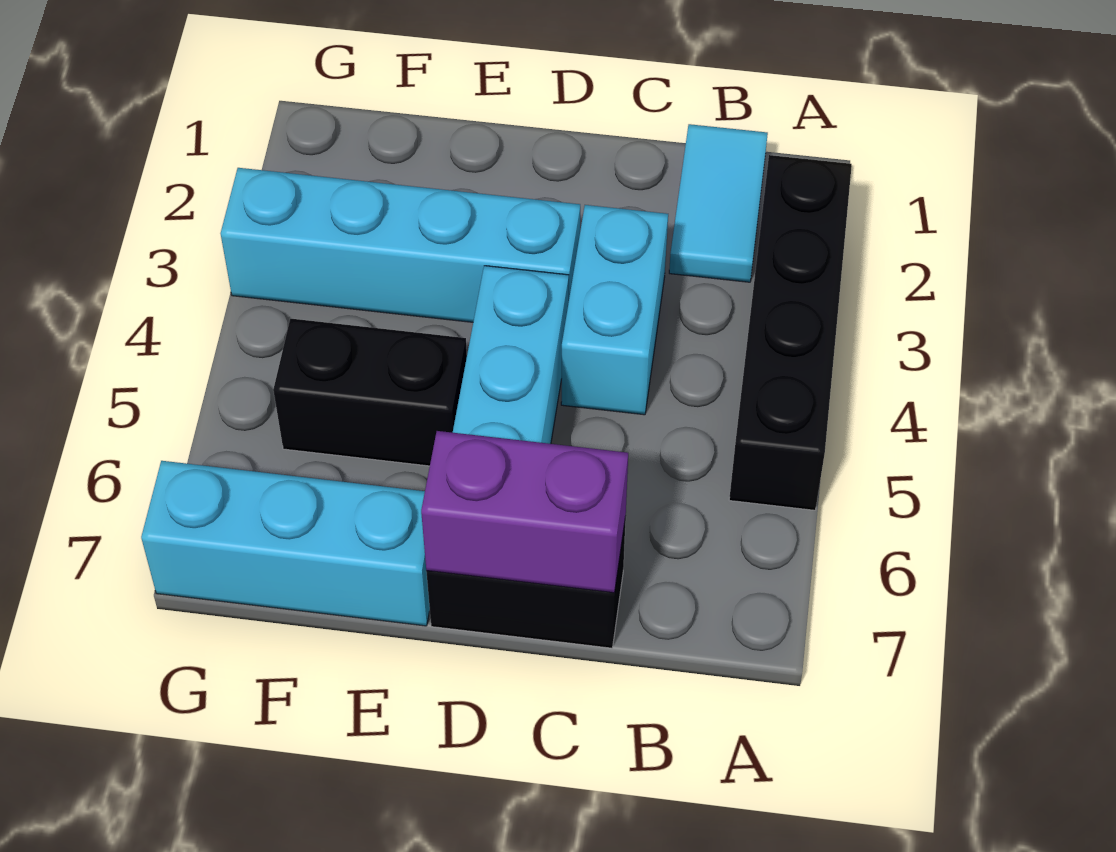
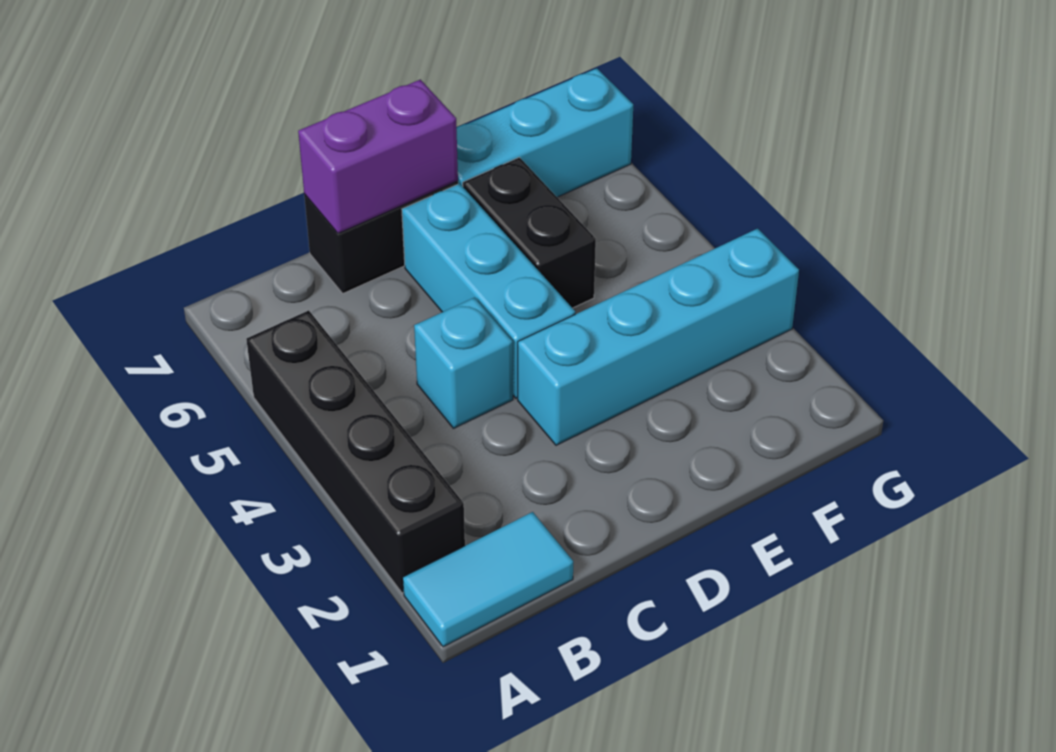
cyan 1x2 tile [669,124,768,282] -> cyan 1x2 tile turned to [403,512,573,647]
cyan 1x2 brick [561,205,668,415] -> cyan 1x1 brick [414,298,513,428]
black 1x2 brick [273,319,467,466] -> black 1x2 brick turned to [463,157,596,308]

